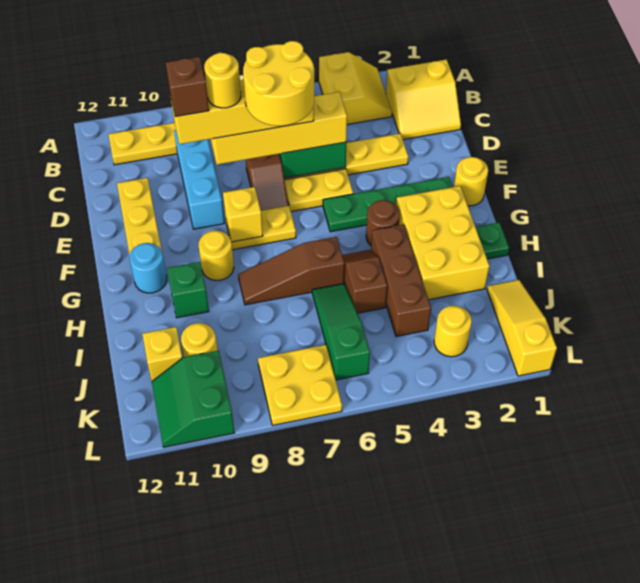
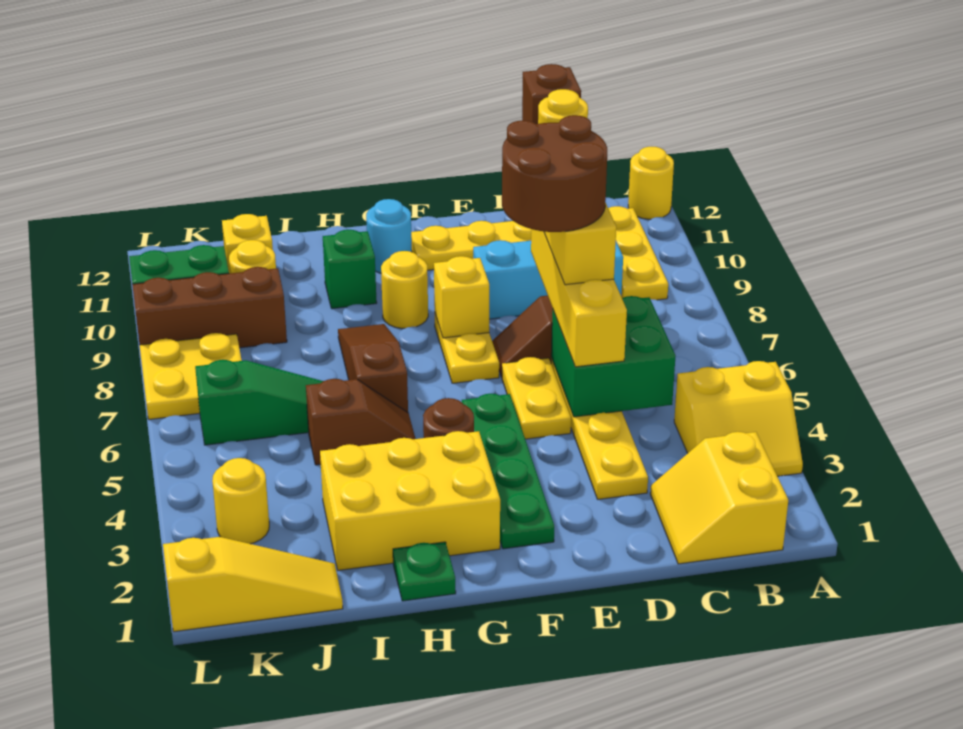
yellow 2x2 round brick [243,41,314,126] -> brown 2x2 round brick [502,115,607,232]
yellow 1x1 round brick [454,157,488,206] -> yellow 1x1 round brick moved to [628,147,674,219]
brown 1x3 brick [371,224,431,336] -> brown 1x3 brick moved to [132,267,287,348]

